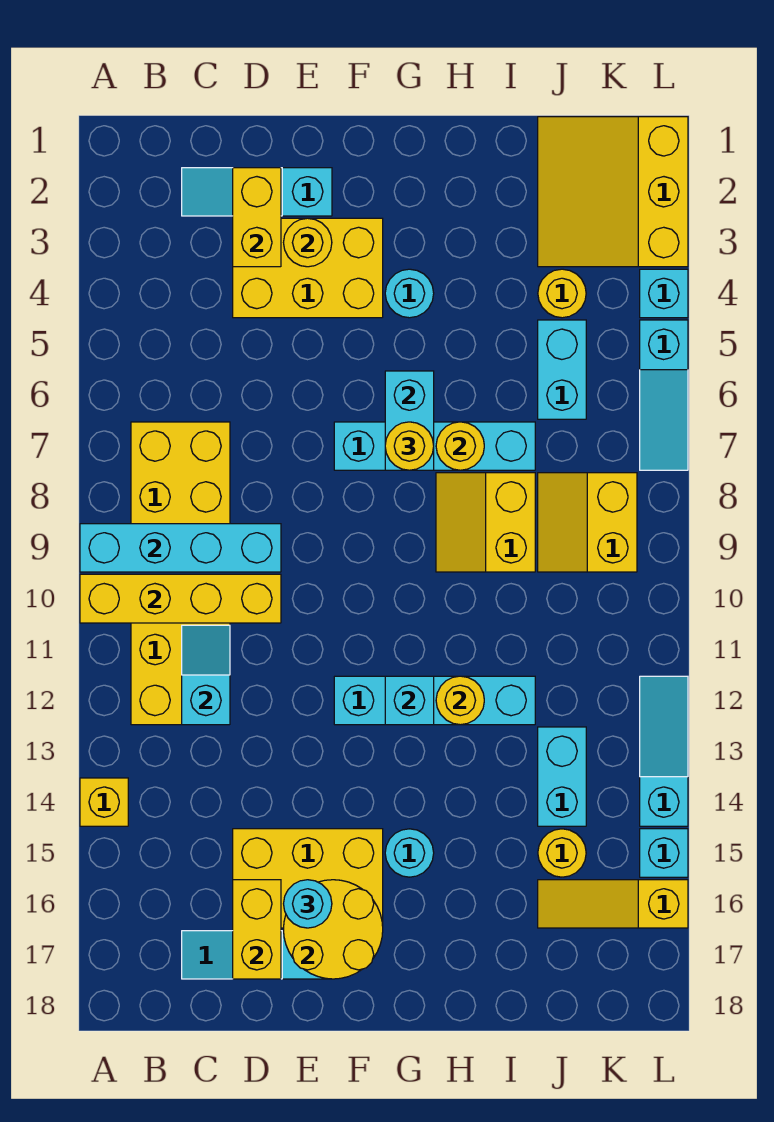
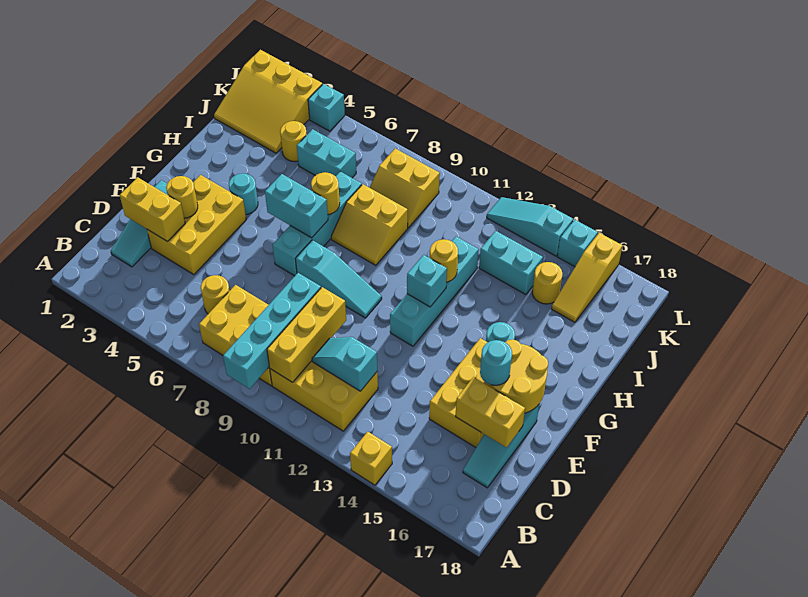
yellow 1x4 brick [80,574,281,623] -> yellow 1x3 brick [267,287,346,382]
yellow 1x1 round brick [385,422,434,470] -> yellow 1x1 round brick moved to [201,275,229,314]
cyan 1x3 slope [640,320,688,470] -> cyan 1x3 slope moved to [295,240,382,318]

